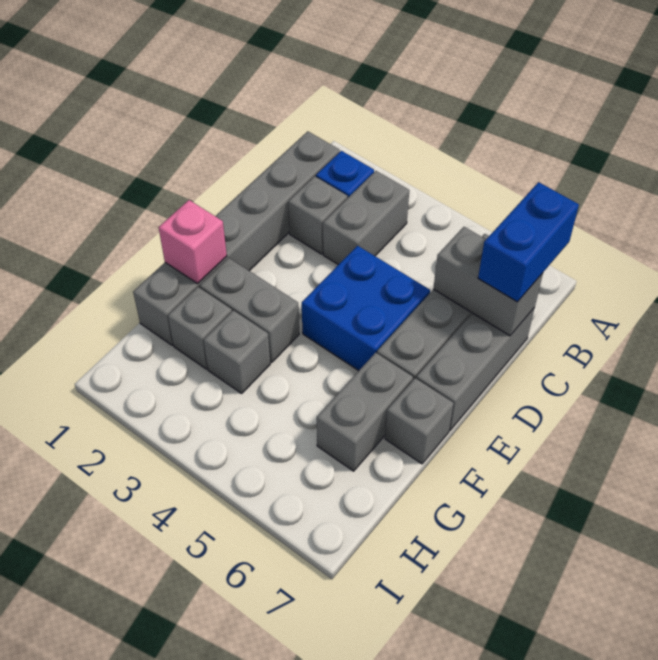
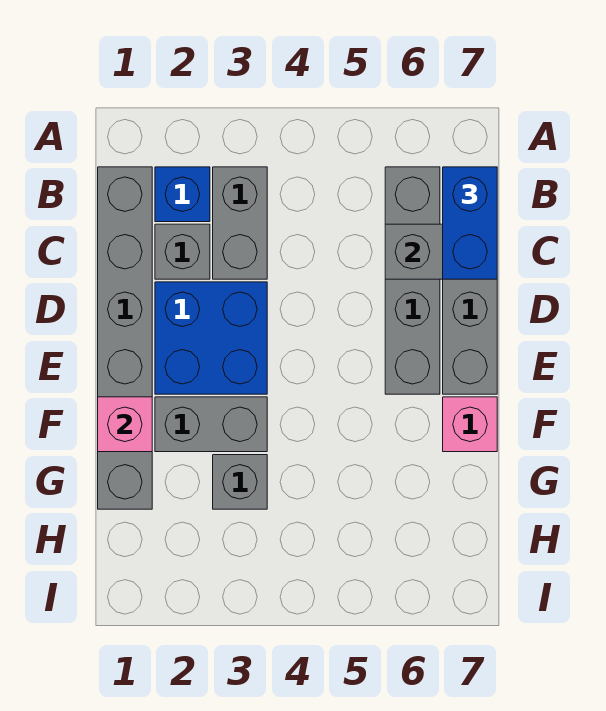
blue 2x2 brick [302,246,430,371] -> blue 2x2 brick moved to [155,282,267,394]
grey 1x2 brick [317,353,413,471] -> none
grey 1x1 brick [385,378,454,464] -> pink 1x1 brick [443,397,497,452]
grey 1x1 brick [168,287,232,369] -> none

